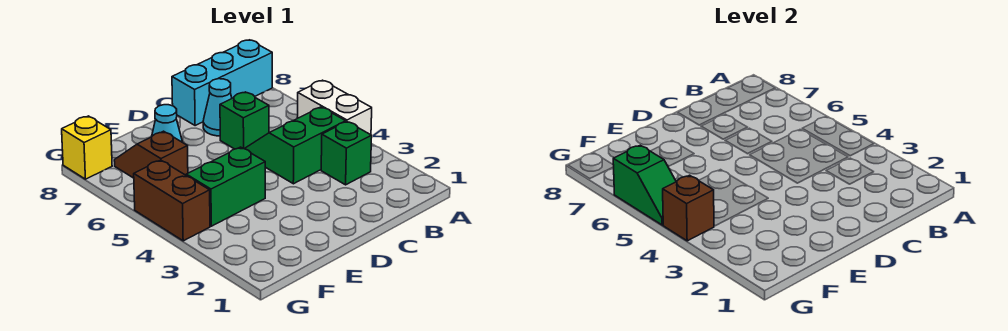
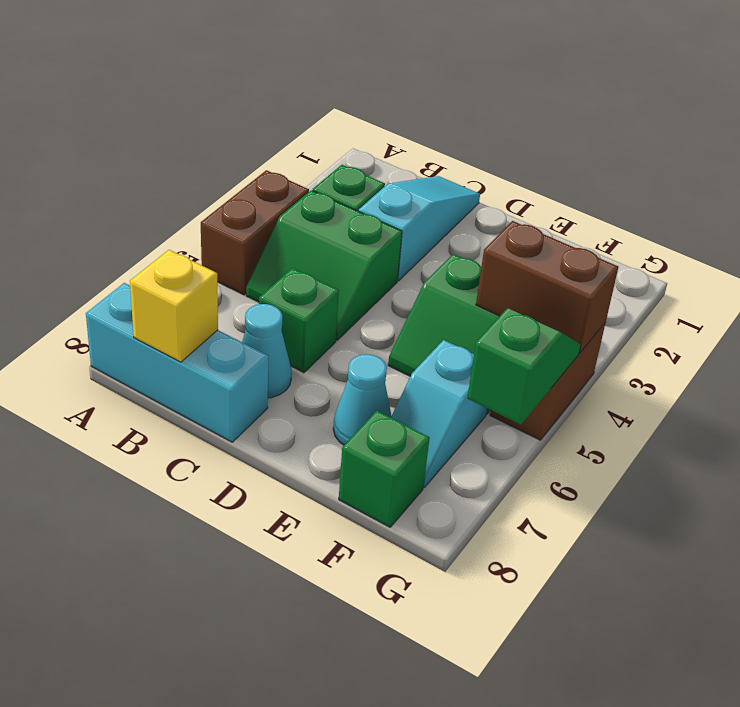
white 1x2 brick [297,80,372,135] -> brown 1x2 brick [201,170,309,295]
none -> cyan 1x3 slope [359,176,480,281]
brown 1x2 slope [114,131,188,178] -> cyan 1x2 slope [391,340,487,488]
none -> green 1x1 brick [339,411,430,527]
brown 1x1 brick [663,175,714,241] -> brown 1x2 brick [476,221,618,353]
yellow 1x1 brick [62,116,112,179] -> yellow 1x1 brick moved to [130,250,218,362]

